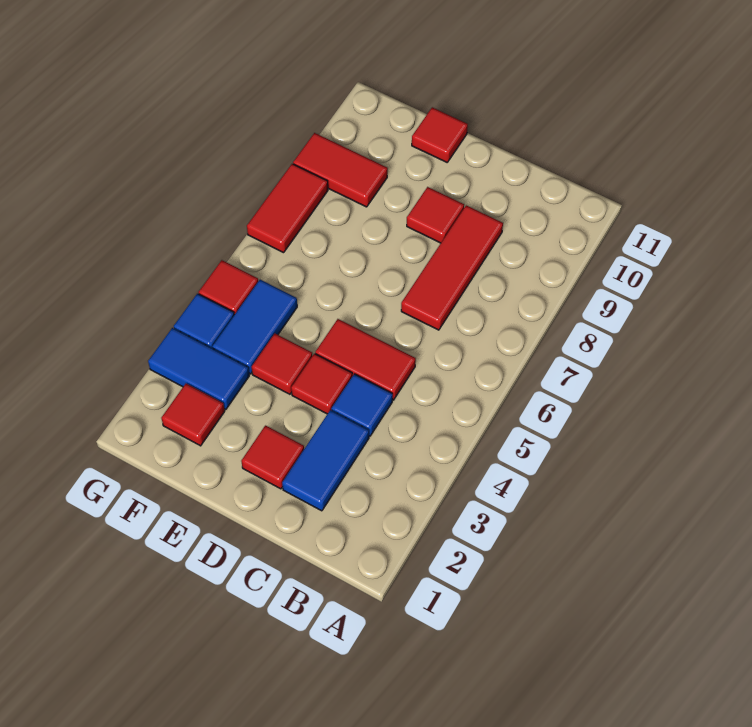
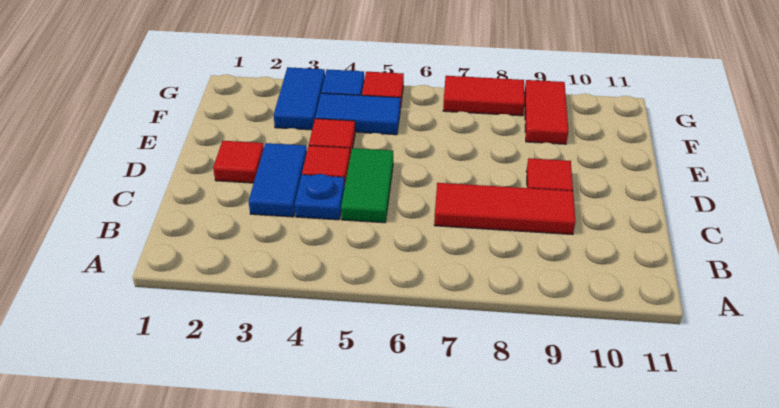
blue 1x2 tile [282,410,369,511] -> blue 1x2 tile turned to [249,143,307,217]
blue 1x1 tile [331,374,393,436] -> blue 1x1 plate [295,174,345,220]
red 1x2 tile [315,319,416,400] -> green 1x2 tile [341,148,393,223]
red 1x1 tile [412,107,468,162] -> none
red 1x1 tile [161,384,225,446] -> none

